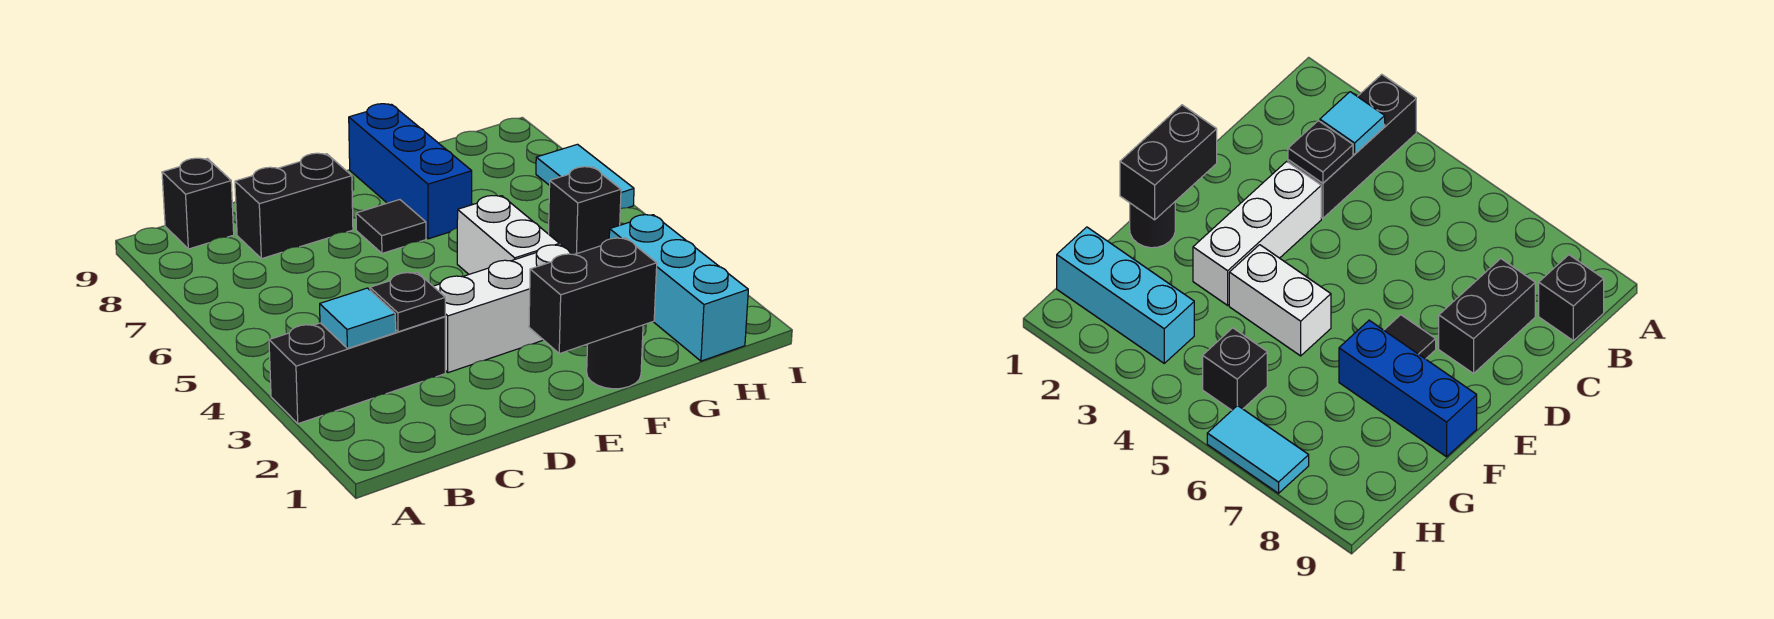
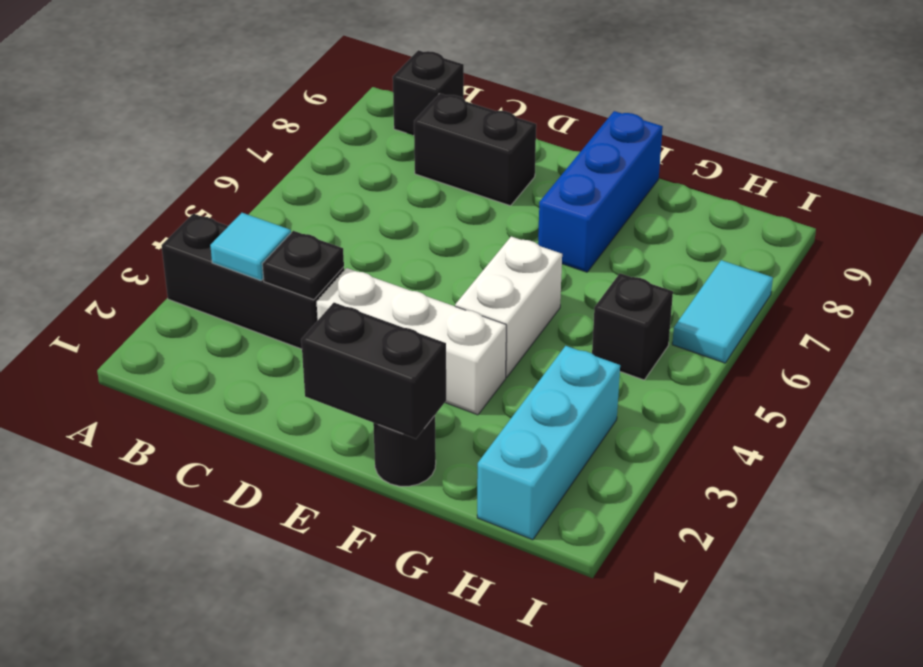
black 1x1 tile [356,200,426,253] -> none

